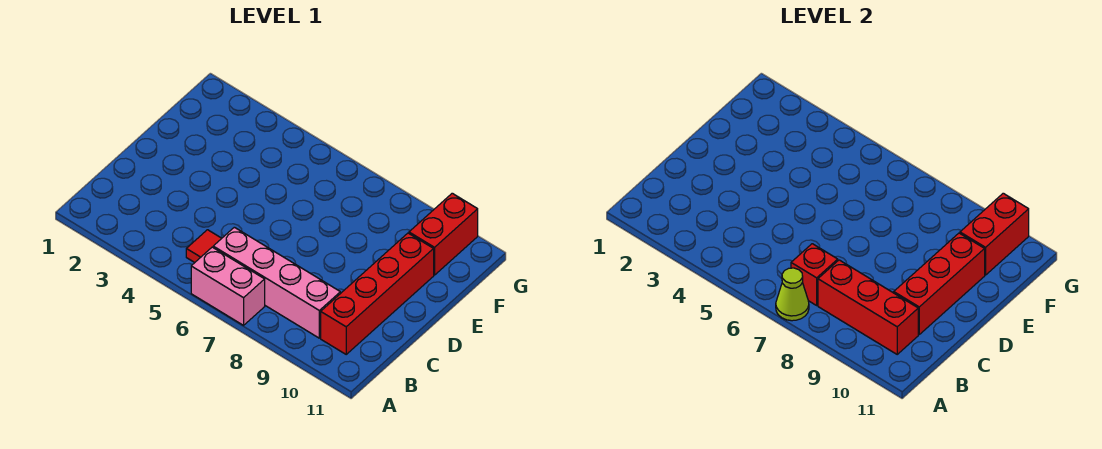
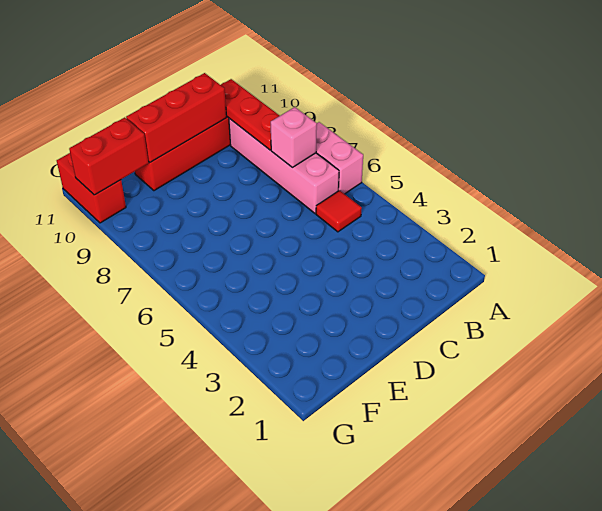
lime 1x1 cone [776,268,809,321] -> none
red 1x1 brick [791,244,838,305] -> pink 1x1 brick [271,107,317,167]
red 1x3 brick [818,260,918,354] -> red 1x3 plate [221,79,280,150]
red 1x2 brick [409,193,478,275] -> red 1x2 brick turned to [57,153,126,223]

